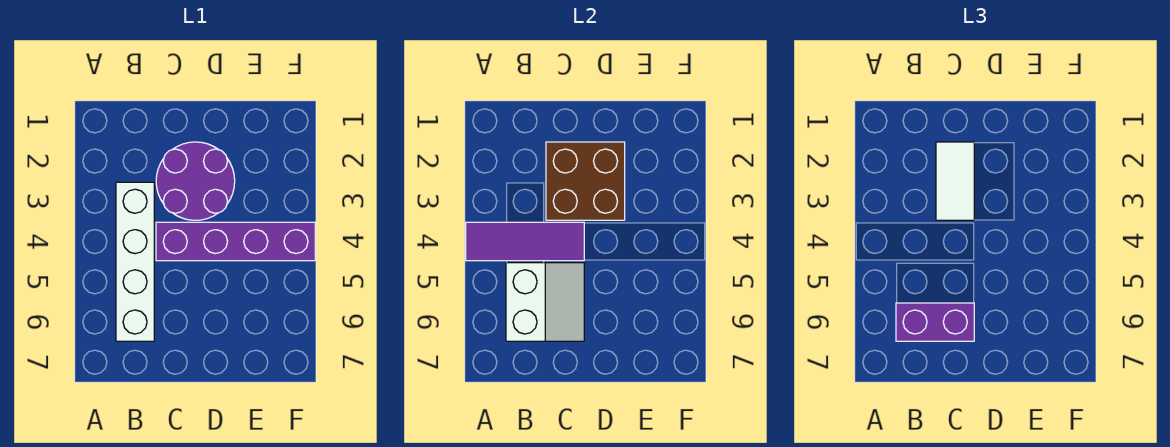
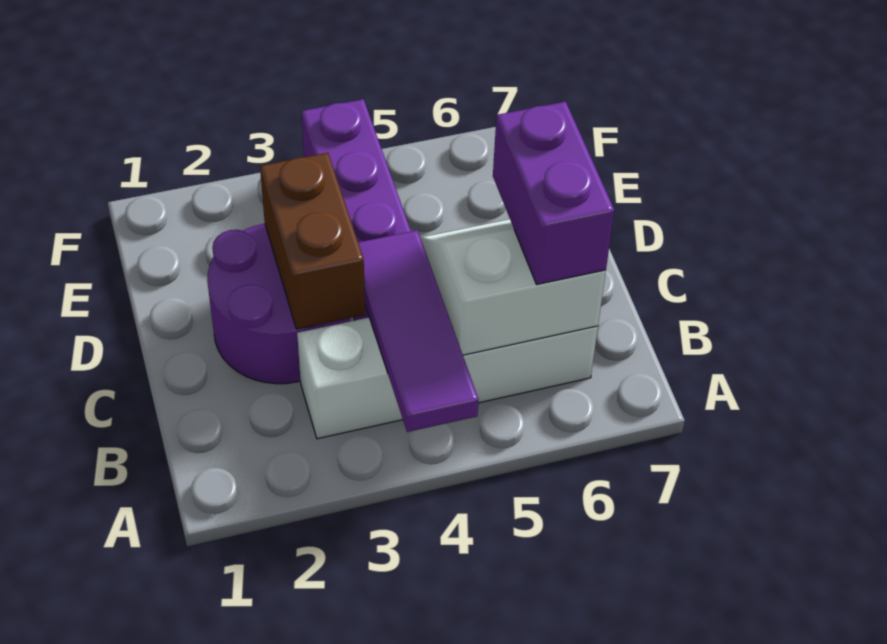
brown 2x2 brick [546,142,625,220] -> brown 1x2 brick [260,153,365,329]
white 1x2 tile [936,142,974,220] -> none

